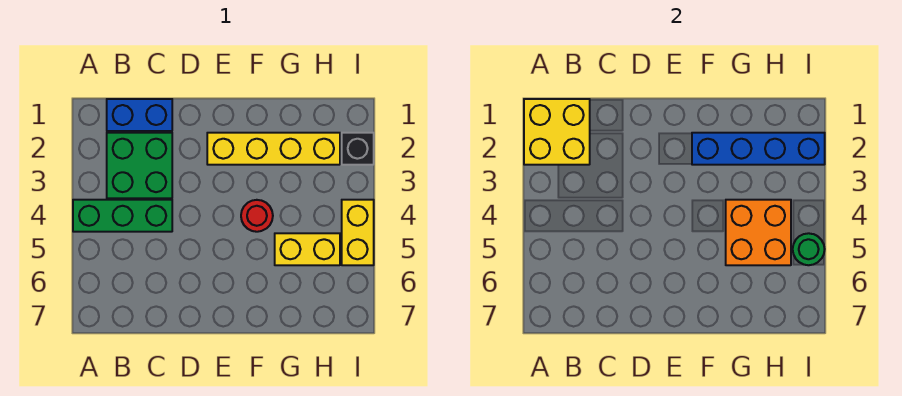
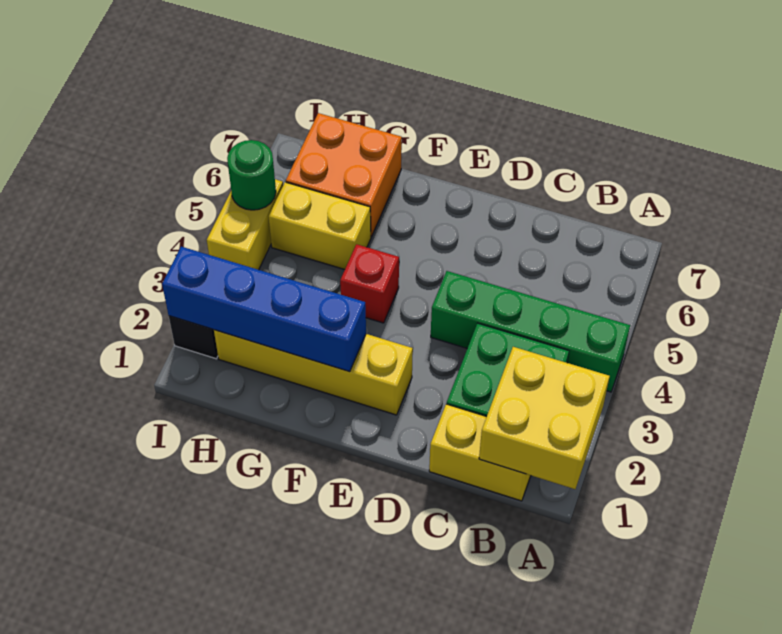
green 1x3 brick [73,200,172,232] -> green 1x4 brick [431,271,630,392]
blue 1x2 brick [107,99,172,131] -> yellow 1x2 brick [429,404,531,501]
red 1x1 round brick [241,200,273,232] -> red 1x1 brick [340,244,399,323]
orange 2x2 brick [726,200,791,265] -> orange 2x2 brick moved to [286,113,402,237]

